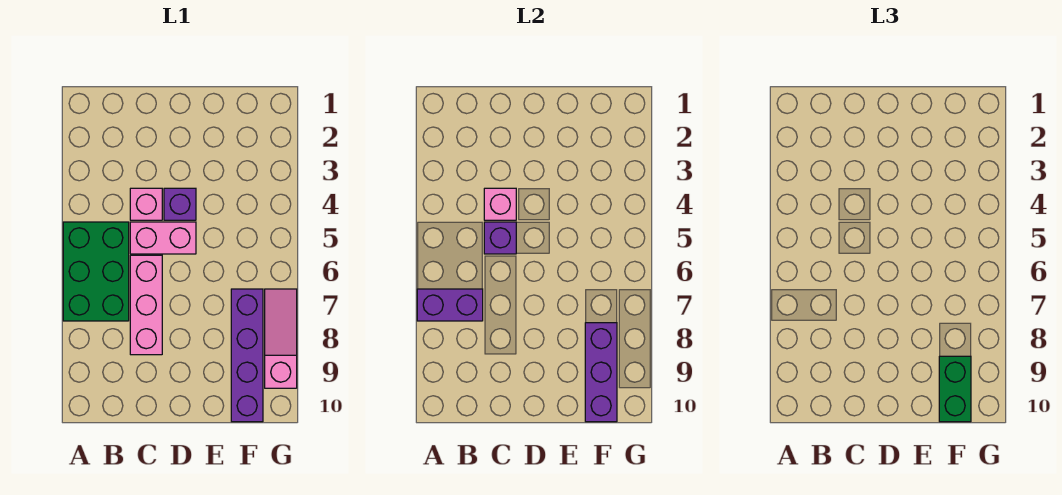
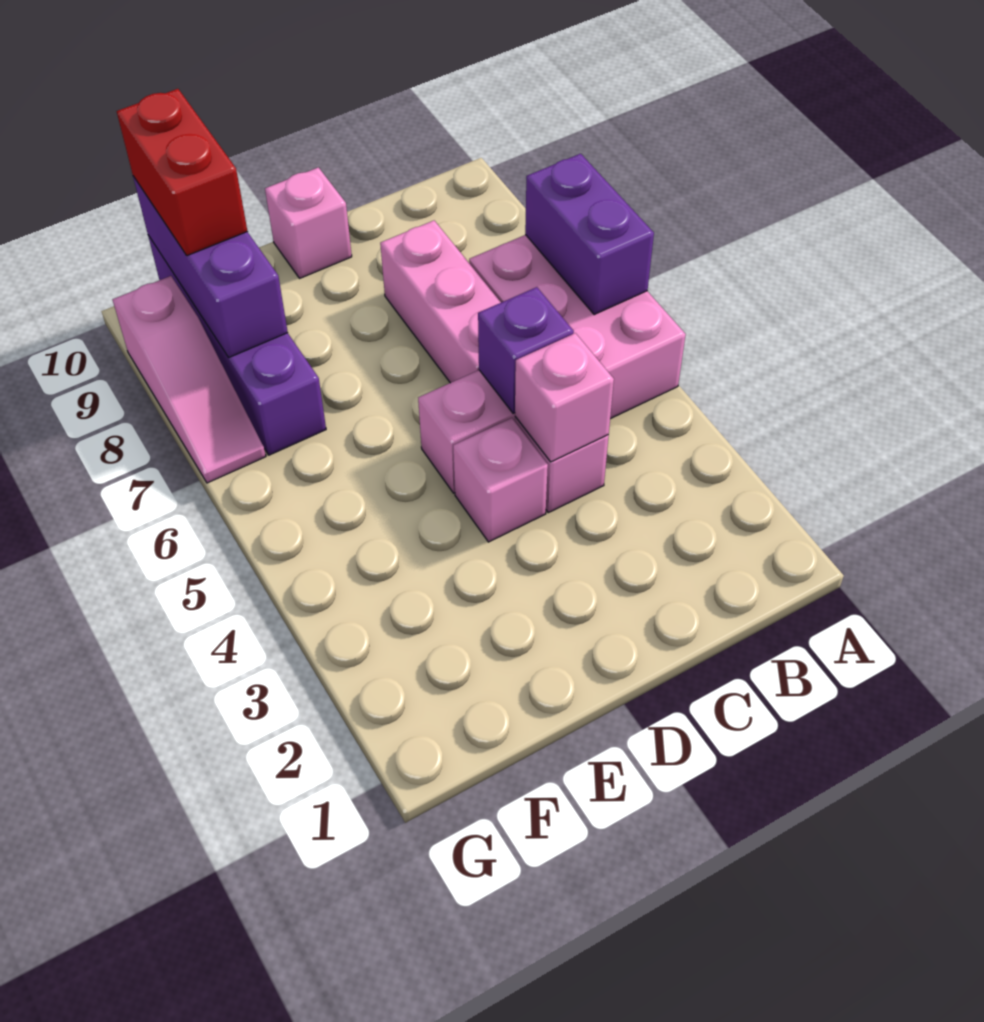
green 2x3 brick [63,222,129,321] -> pink 2x3 brick [469,235,686,419]
purple 1x2 brick [417,289,483,321] -> purple 1x2 brick turned to [525,154,654,315]
purple 1x1 brick [164,188,196,220] -> pink 1x1 brick [453,418,548,542]
none -> pink 1x1 brick [265,167,352,278]
green 1x2 brick [939,356,971,422] -> red 1x2 brick [117,89,248,256]

